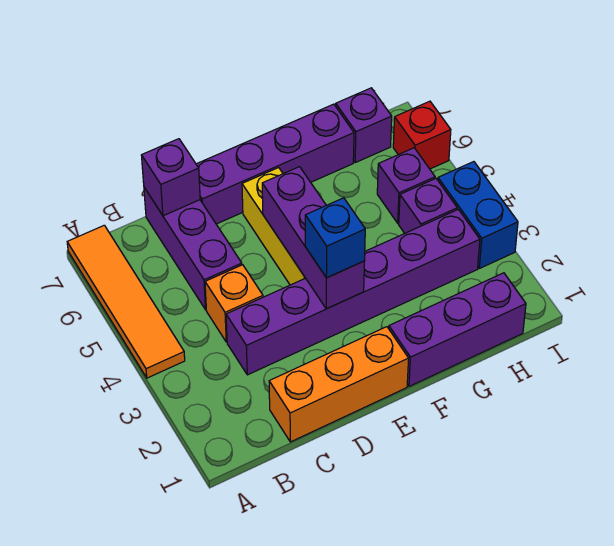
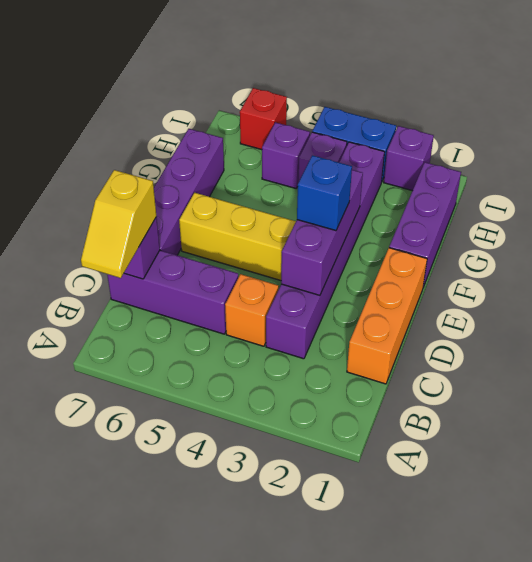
orange 1x4 tile [67,225,185,378] -> none
none -> yellow 1x2 slope [81,170,156,278]
purple 1x3 brick [262,167,365,309] -> purple 1x3 brick turned to [281,170,363,295]
purple 1x1 brick [336,88,392,163] -> purple 1x1 brick moved to [384,126,434,191]

